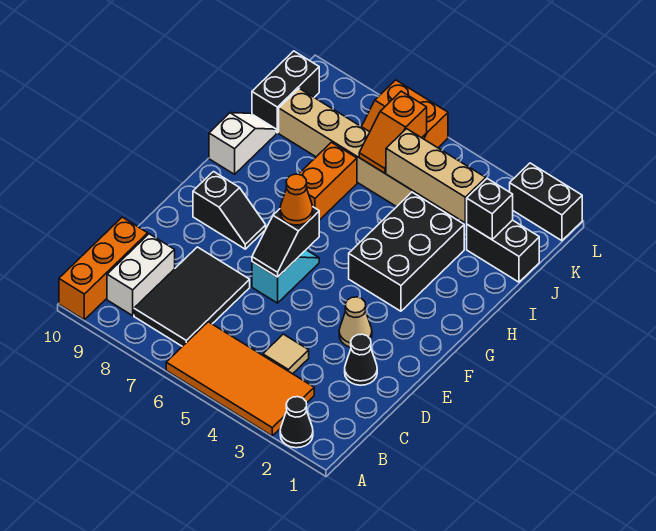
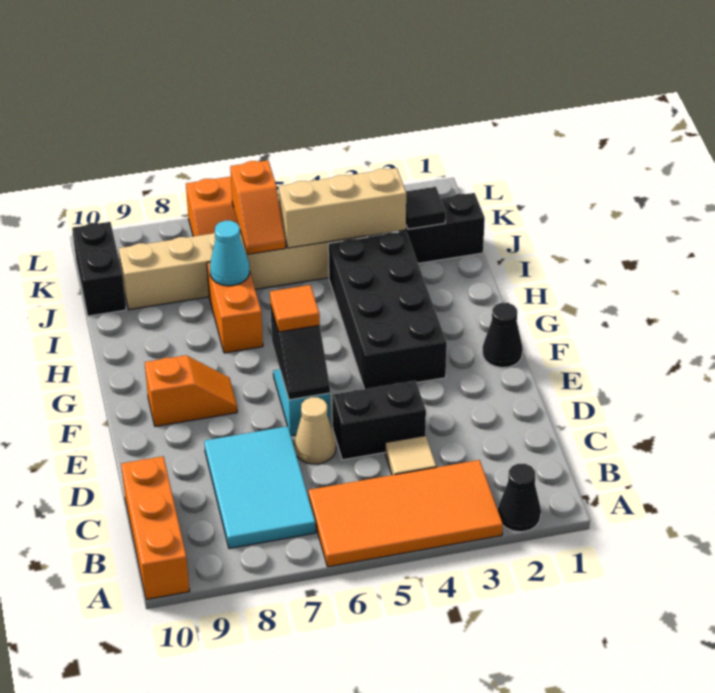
black 2x3 tile [134,247,250,346] -> cyan 2x3 tile [204,426,316,548]
white 1x2 brick [107,234,175,316] -> none
black 1x1 cone [345,334,377,385] -> black 1x1 cone moved to [482,303,523,368]
tan 1x1 cone [339,297,372,347] -> tan 1x1 cone moved to [294,397,336,464]
orange 1x1 cone [280,174,313,225] -> orange 1x1 tile [270,285,320,332]
black 1x2 slope [193,172,266,249] -> orange 1x2 slope [145,355,237,426]
black 2x3 brick [349,192,464,311] -> black 2x4 brick [328,231,447,389]
white 1x2 slope [209,113,276,174] -> none
none -> cyan 1x1 cone [210,221,250,286]
black 1x1 brick [467,179,513,239] -> black 1x1 tile [406,187,446,229]
black 1x2 brick [510,163,582,241] -> black 1x2 brick moved to [332,381,426,460]

